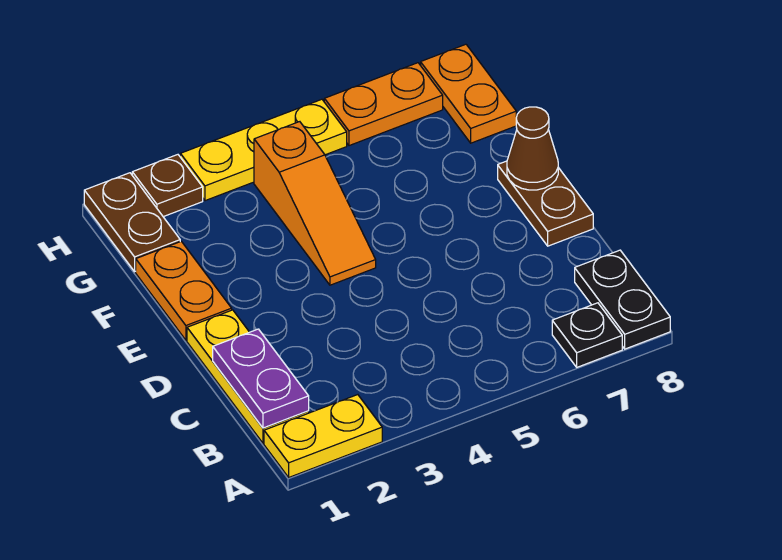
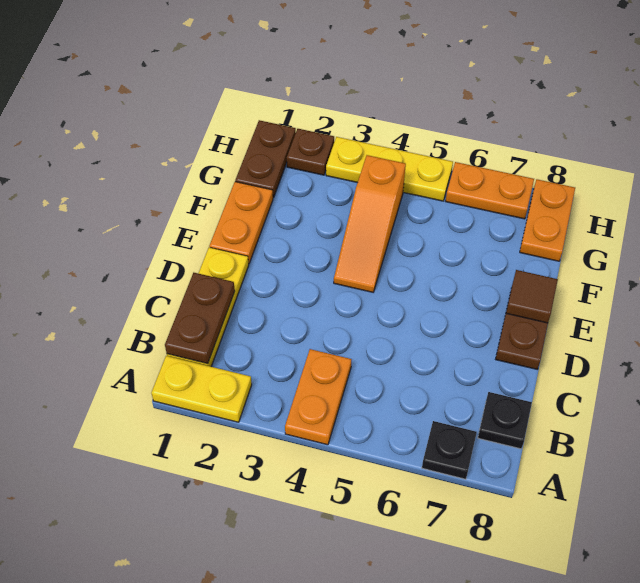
none -> orange 1x2 plate [285,349,351,445]
black 1x2 plate [575,250,670,349] -> black 1x1 plate [478,392,532,449]
purple 1x2 plate [213,329,309,428] -> brown 1x2 plate [165,273,235,364]
brown 1x1 cone [507,107,558,190] -> brown 1x1 tile [506,270,558,323]

